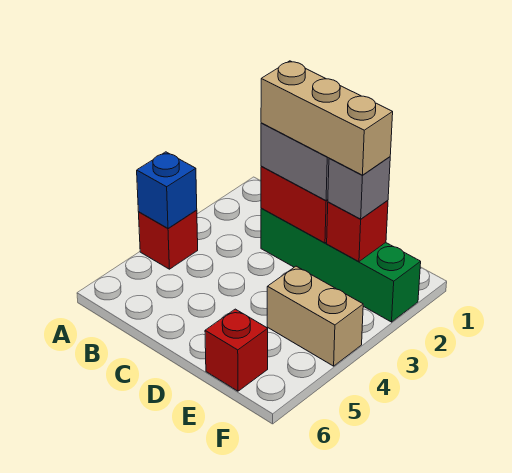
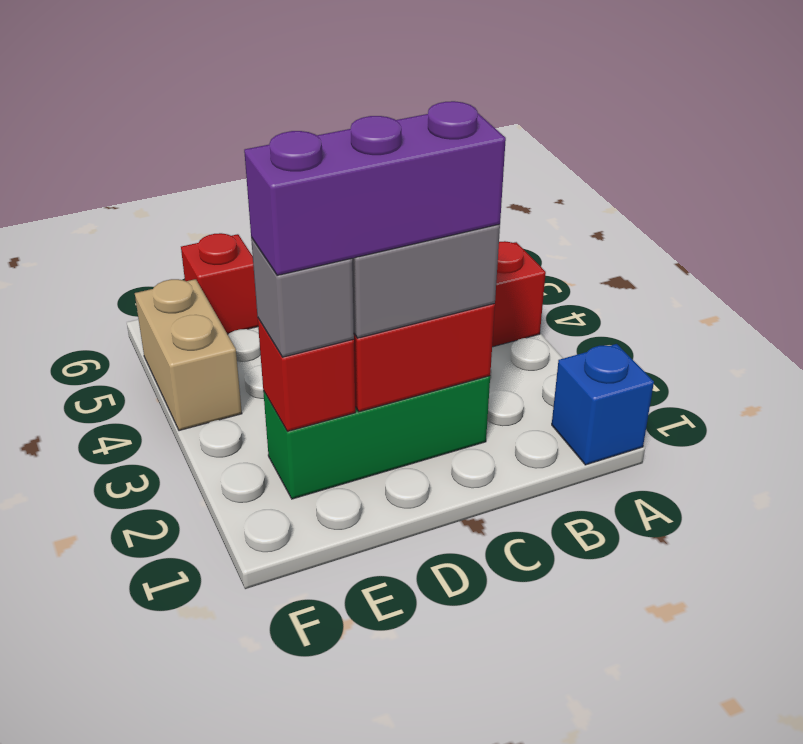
blue 1x1 brick [137,152,197,228] -> blue 1x1 brick moved to [552,344,654,465]
green 1x4 brick [261,208,421,322] -> green 1x3 brick [263,376,490,499]
tan 1x3 brick [261,61,393,175] -> purple 1x3 brick [244,101,506,275]
tan 1x2 brick [267,266,363,366] -> tan 1x2 brick turned to [135,279,242,431]

